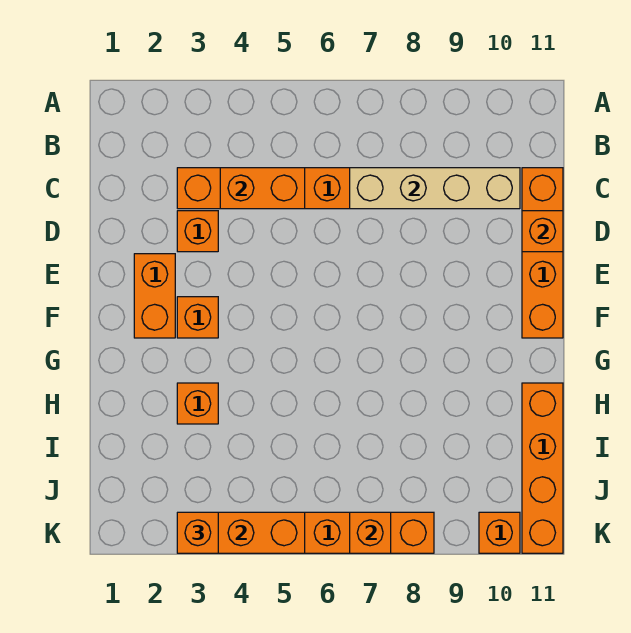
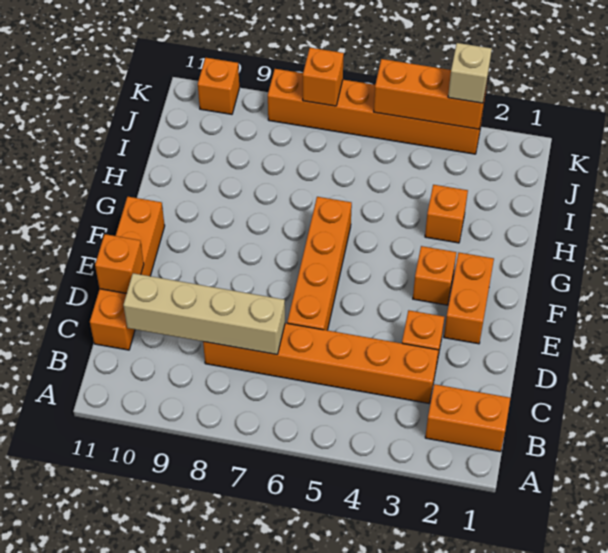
orange 1x2 brick [220,168,305,209] -> orange 1x2 brick moved to [425,384,510,452]
orange 1x4 brick [522,383,563,553] -> orange 1x4 brick moved to [287,197,352,330]
orange 1x1 brick [177,512,218,553] -> tan 1x1 brick [448,43,492,103]

